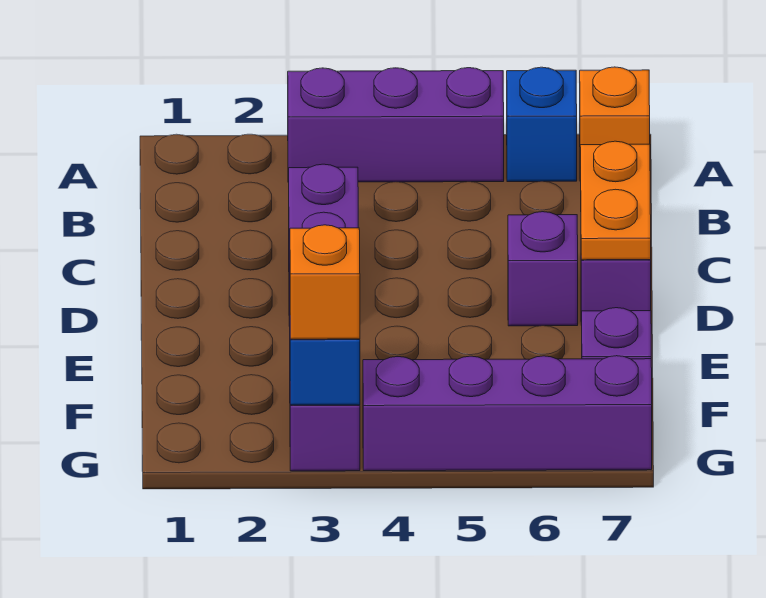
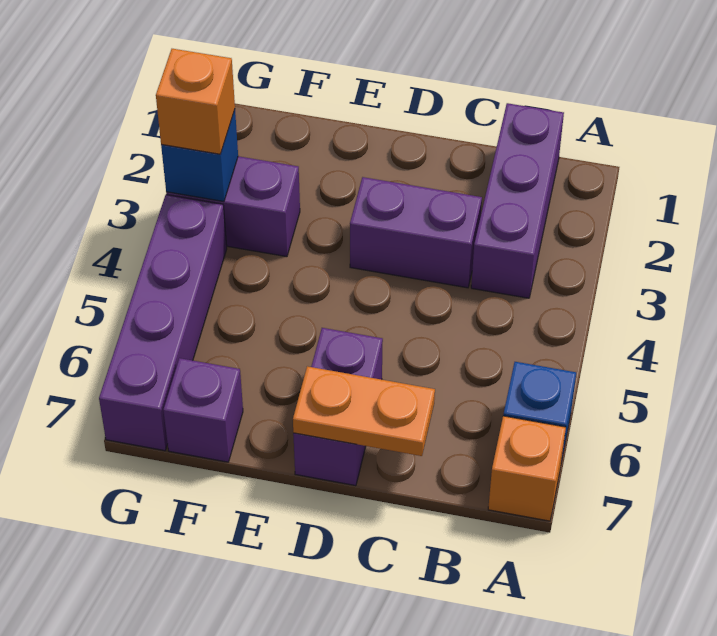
purple 1x3 brick [288,68,504,182] -> purple 1x3 brick moved to [471,103,564,298]

